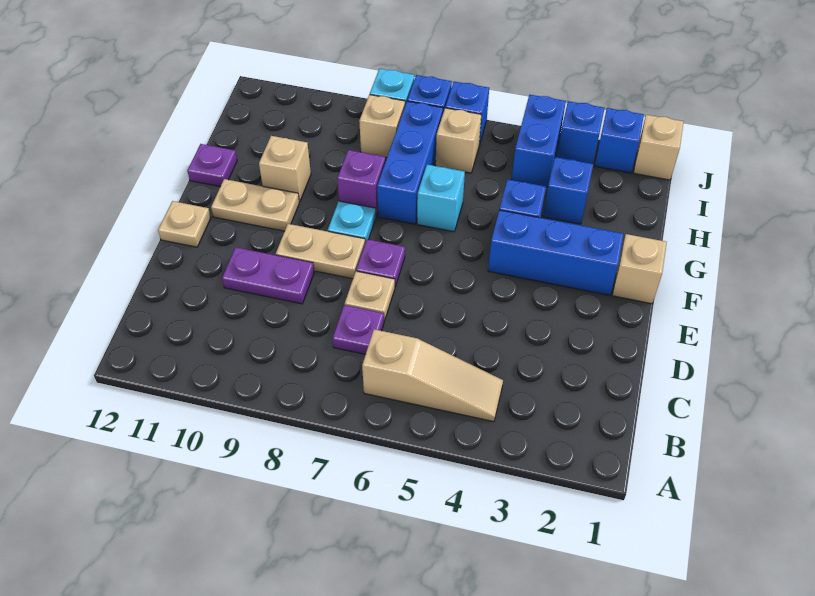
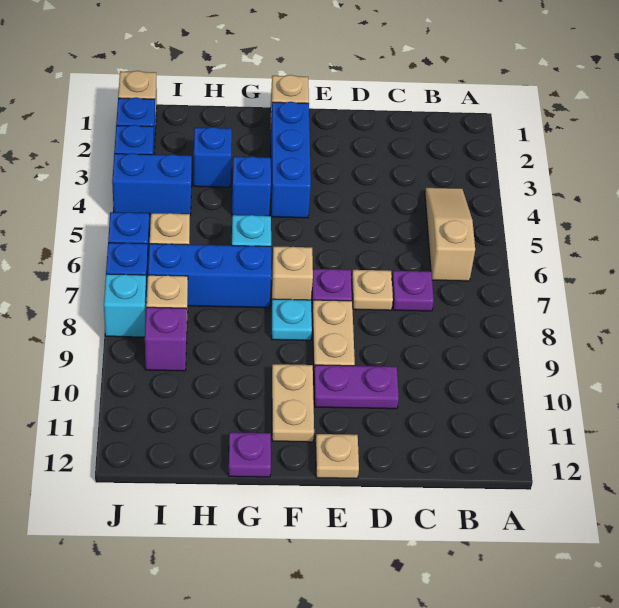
purple 1x2 plate [222,247,314,304] -> purple 1x2 plate turned to [314,365,399,409]
purple 1x1 brick [337,150,385,216] -> purple 1x1 brick moved to [145,307,187,371]
tan 1x1 brick [259,136,311,202] -> tan 1x1 brick moved to [271,246,313,306]

